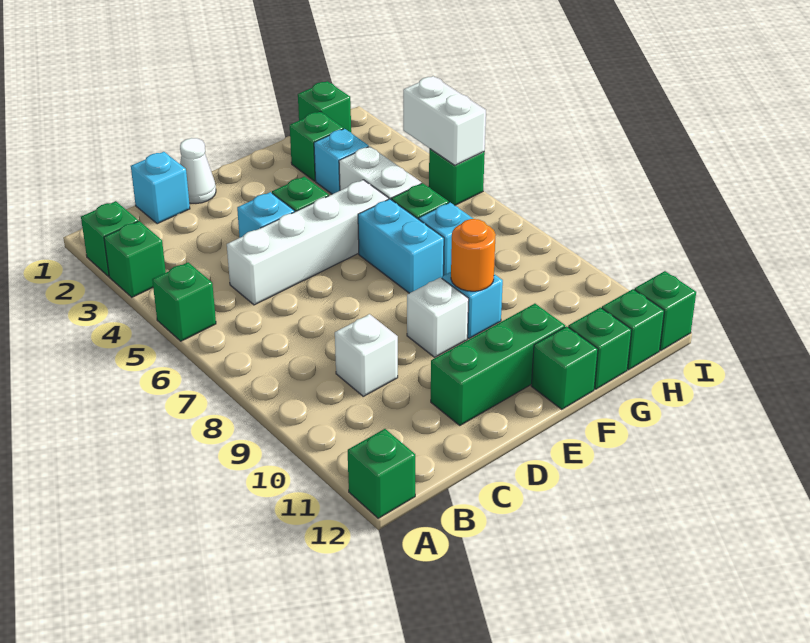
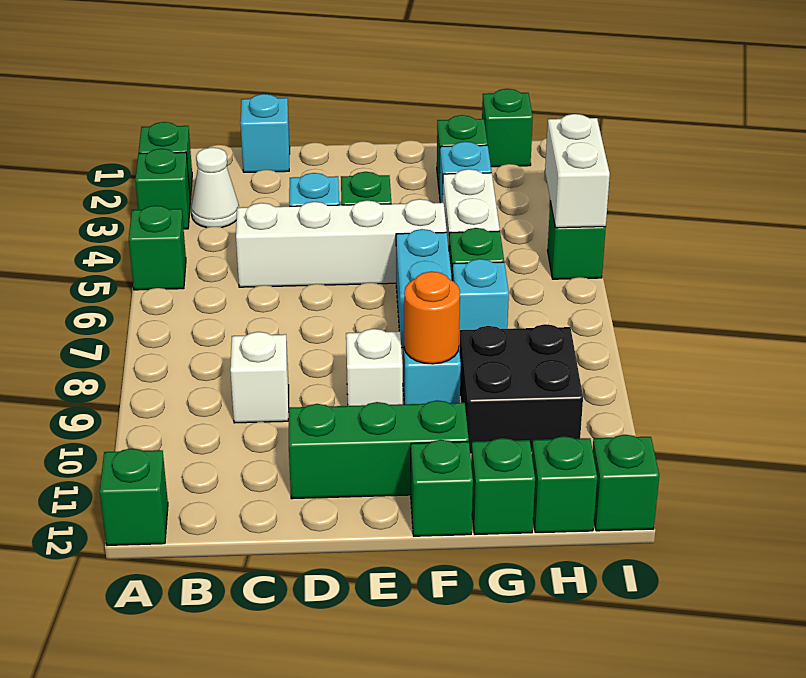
white 1x1 cone [180,138,216,203] -> white 1x1 cone moved to [191,148,239,228]
none -> black 2x2 brick [459,324,583,454]

